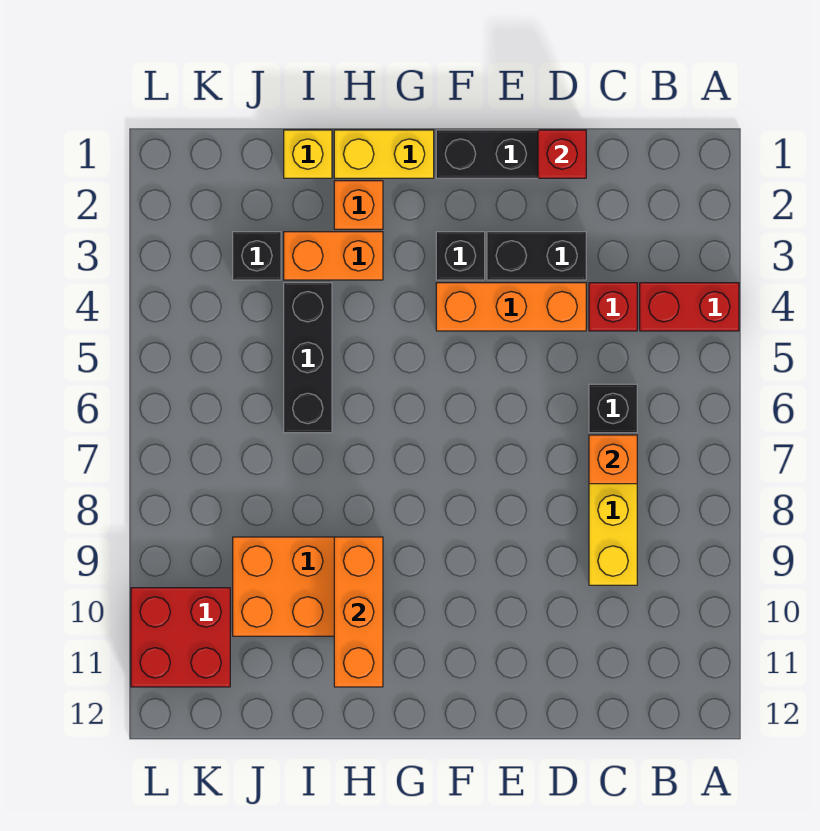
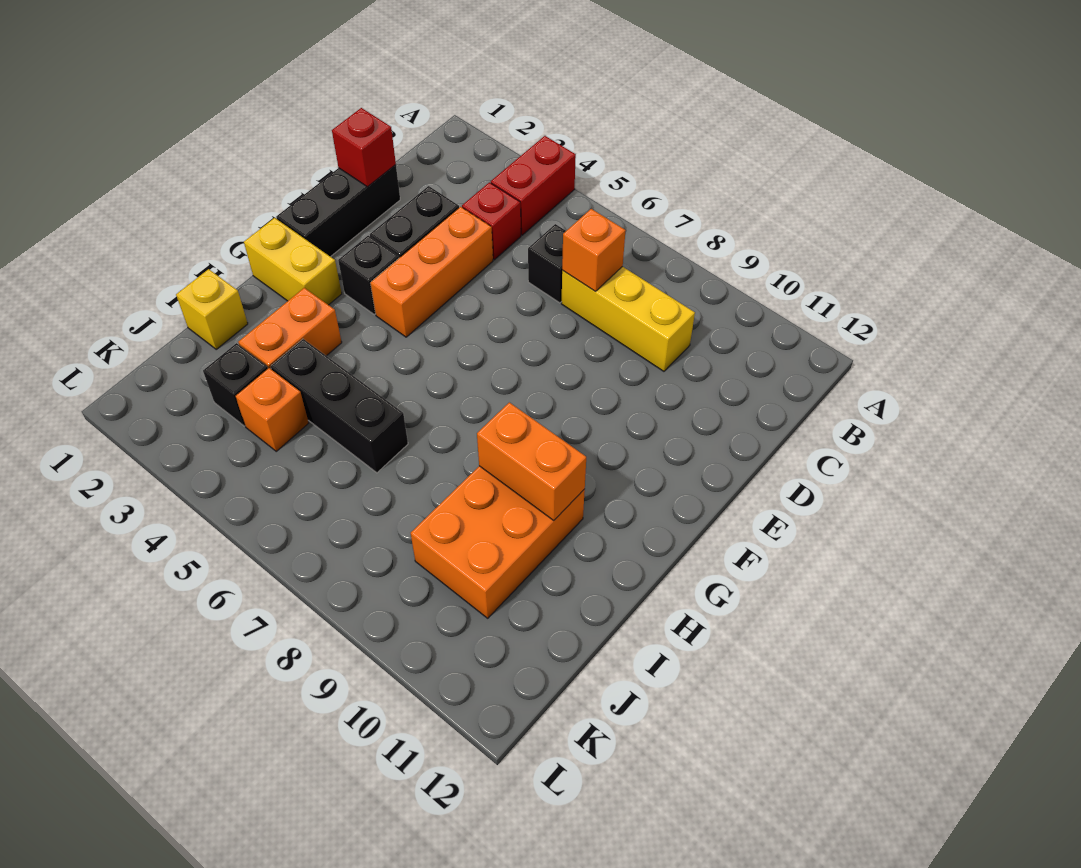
yellow 1x2 brick [334,130,434,178] -> yellow 1x2 brick turned to [244,218,342,305]
orange 1x1 brick [334,181,383,229] -> orange 1x1 brick moved to [235,368,309,451]
orange 1x3 brick [334,537,383,687] -> orange 1x2 brick [477,402,586,520]
red 2x2 brick [131,588,230,687] -> none

